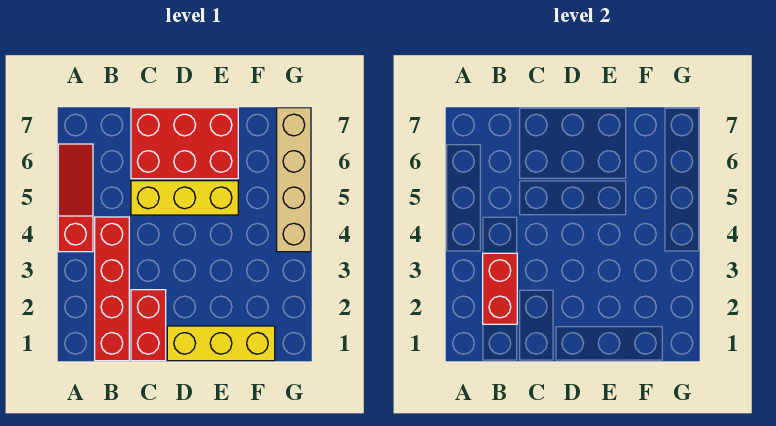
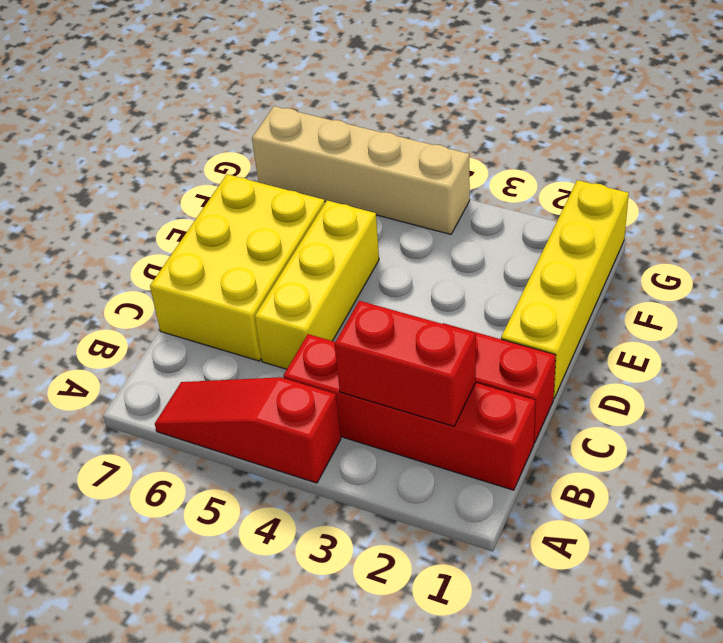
red 2x3 brick [131,108,238,179] -> yellow 2x3 brick [150,174,325,361]
yellow 1x3 brick [167,326,275,361] -> yellow 1x4 brick [501,180,629,398]

